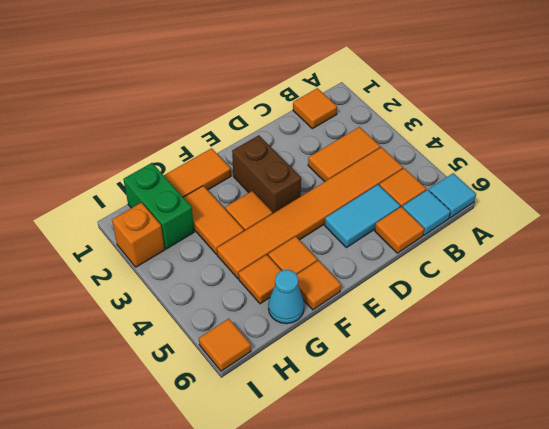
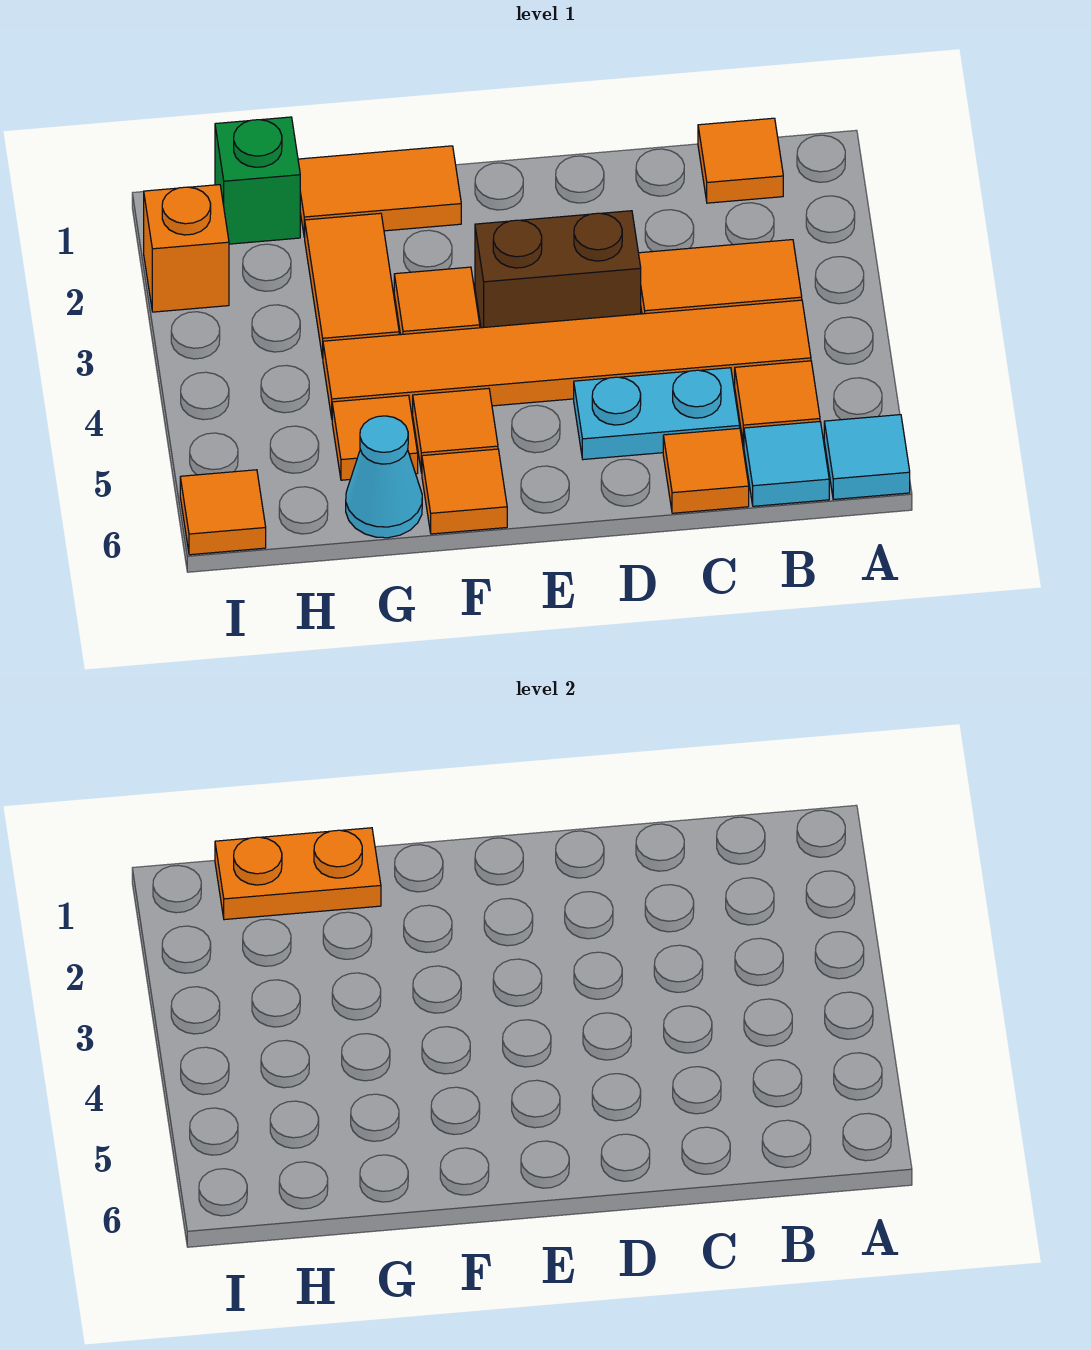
cyan 1x2 tile [325,185,400,248] -> cyan 1x2 plate [574,368,740,460]
brown 1x2 brick [232,135,301,213] -> brown 1x2 brick turned to [475,211,641,328]
none -> orange 1x2 plate [215,828,381,920]
green 1x2 brick [123,163,194,249] -> green 1x1 brick [215,117,300,244]

